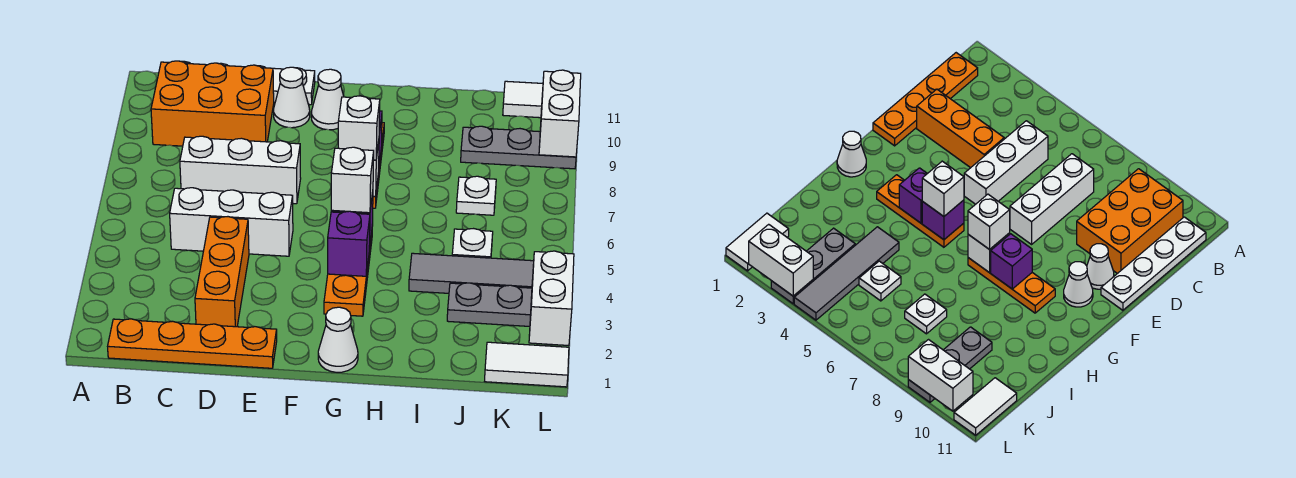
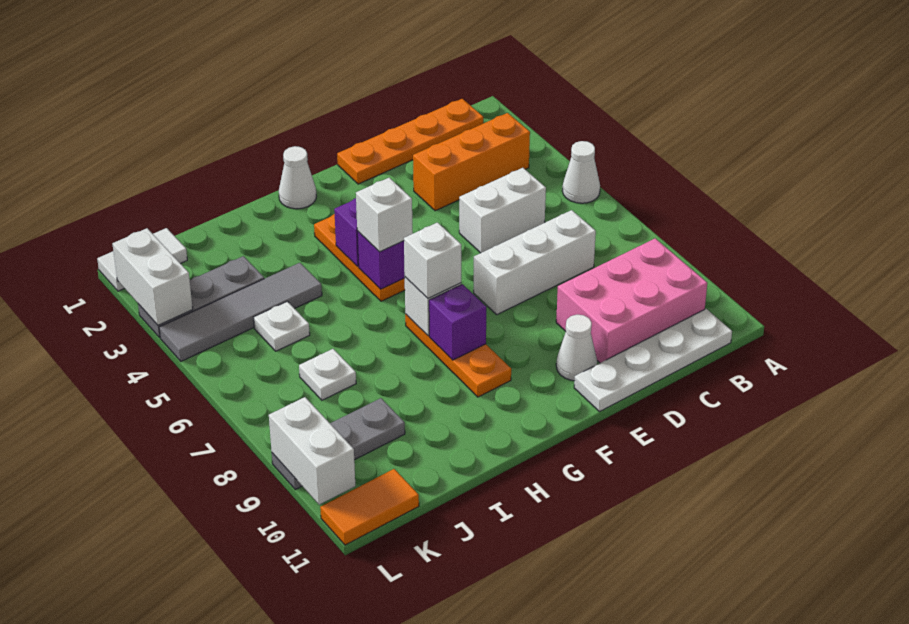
orange 2x3 brick [151,61,274,146] -> pink 2x3 brick [556,238,707,363]
white 1x3 brick [170,188,293,256] -> white 1x2 brick [459,168,546,253]
orange 1x3 brick [195,217,249,327] -> orange 1x3 brick turned to [413,113,530,211]
white 1x1 cone [311,69,344,130] -> white 1x1 cone moved to [563,141,600,203]
white 1x2 tile [503,81,543,118] -> orange 1x2 tile [320,469,419,545]

